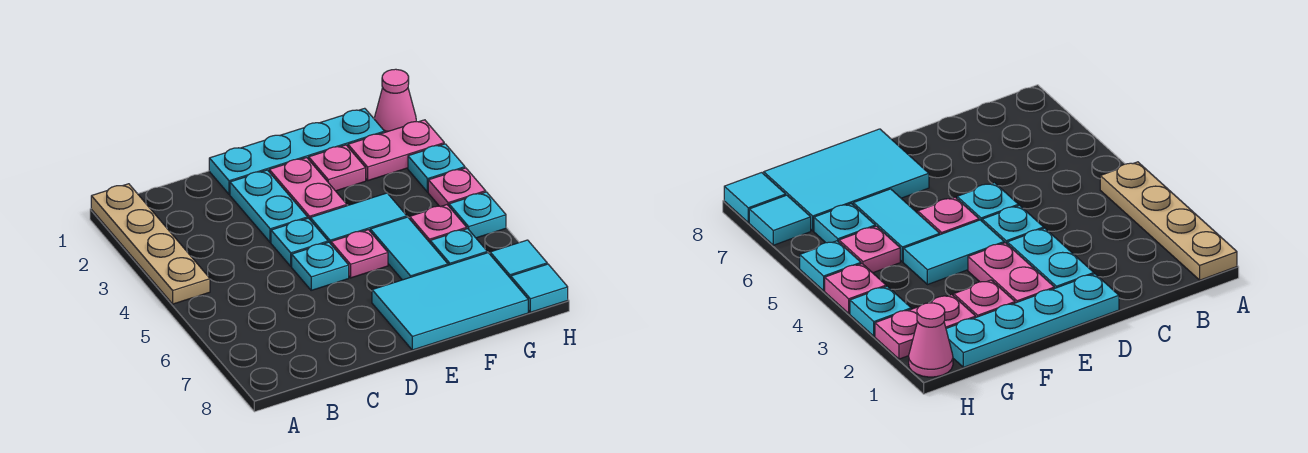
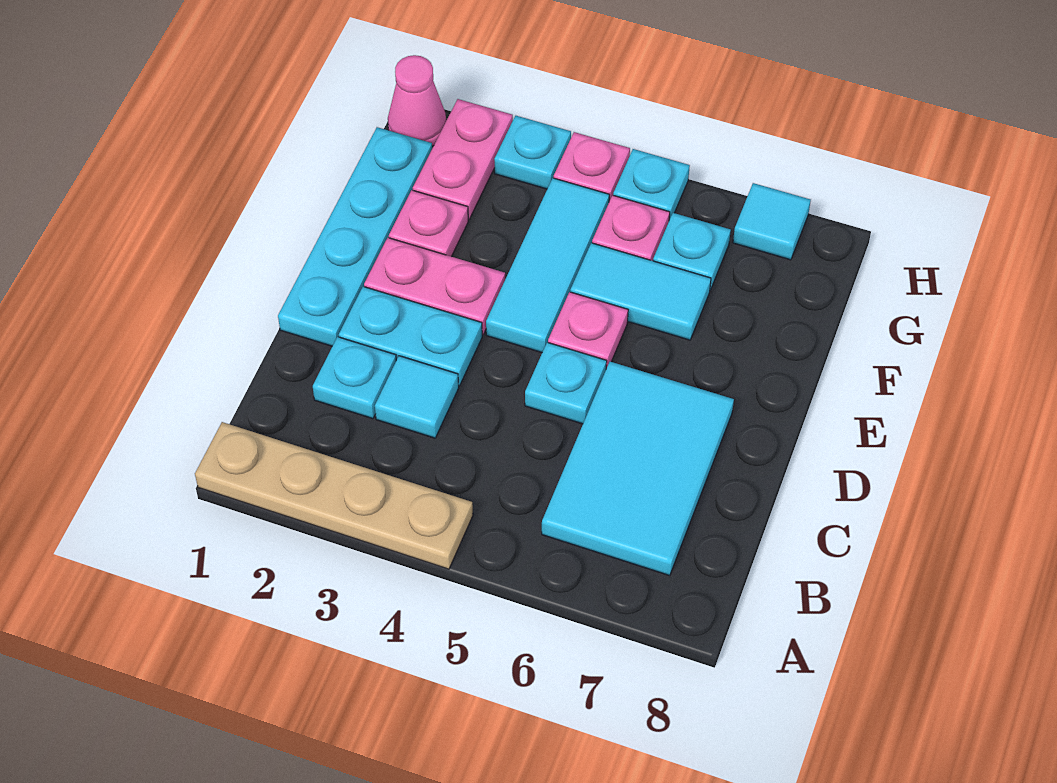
cyan 1x1 plate [271,218,328,266] -> cyan 1x1 plate moved to [313,337,396,419]
cyan 1x2 tile [310,193,407,244] -> cyan 1x3 tile [486,178,609,352]
cyan 2x3 tile [372,253,528,350] -> cyan 2x3 tile moved to [542,362,734,576]
cyan 1x1 tile [511,264,568,312] -> cyan 1x1 tile moved to [375,356,459,438]

